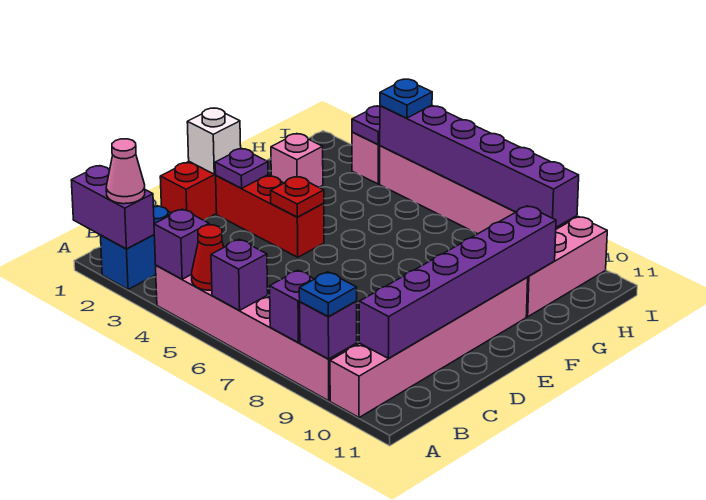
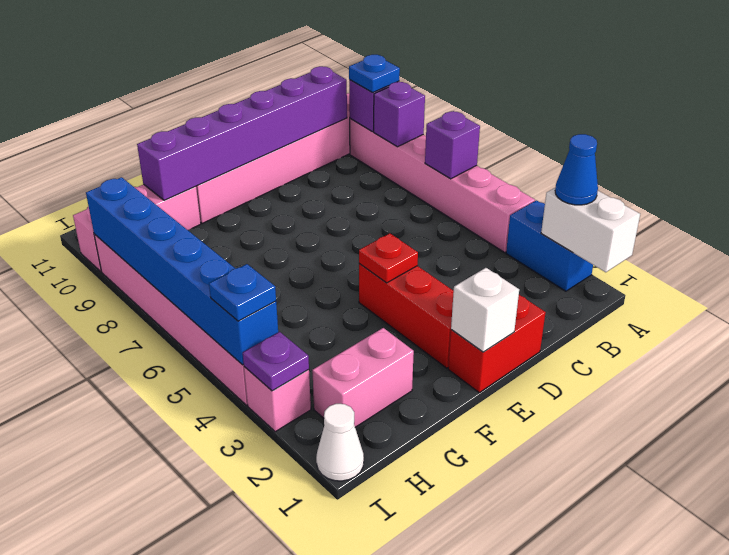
purple 1x2 brick [71,166,154,249] -> white 1x2 brick [541,188,640,272]
blue 1x2 brick [100,206,171,289] -> blue 1x2 brick turned to [506,200,593,291]
pink 1x1 cone [106,139,145,204] -> blue 1x1 cone [555,134,598,205]
purple 1x1 brick [154,209,209,279] -> none
red 1x1 cone [192,225,224,290] -> none
purple 1x1 plate [215,149,268,188] -> none
pink 1x1 brick [271,134,323,187] -> pink 1x2 brick [312,328,414,427]
none -> white 1x1 cone [316,404,364,481]
purple 1x6 brick [379,105,579,227] -> blue 1x6 brick [86,177,278,365]

